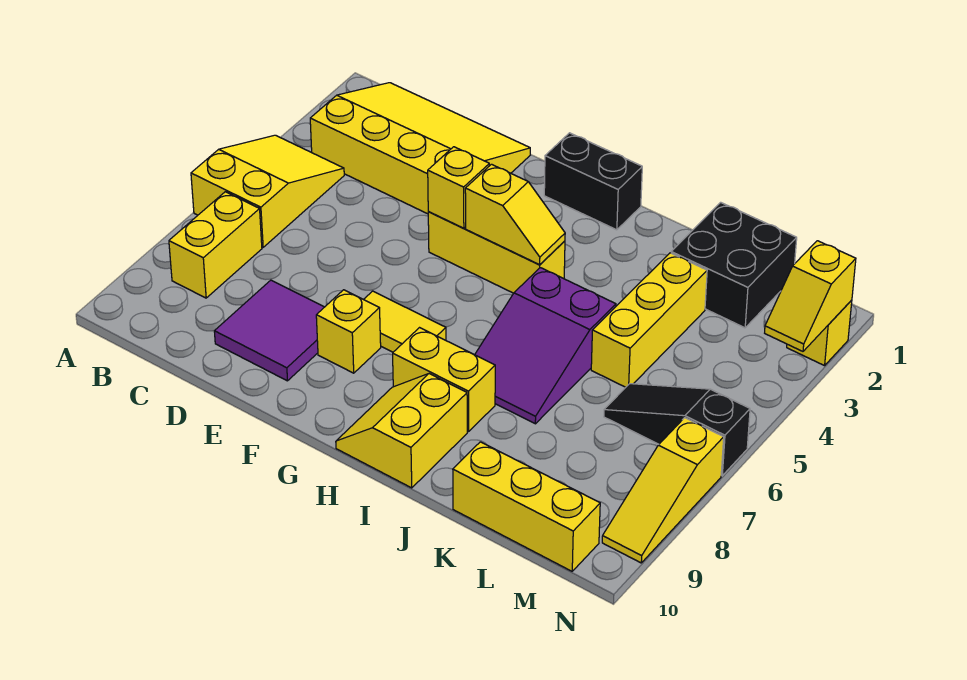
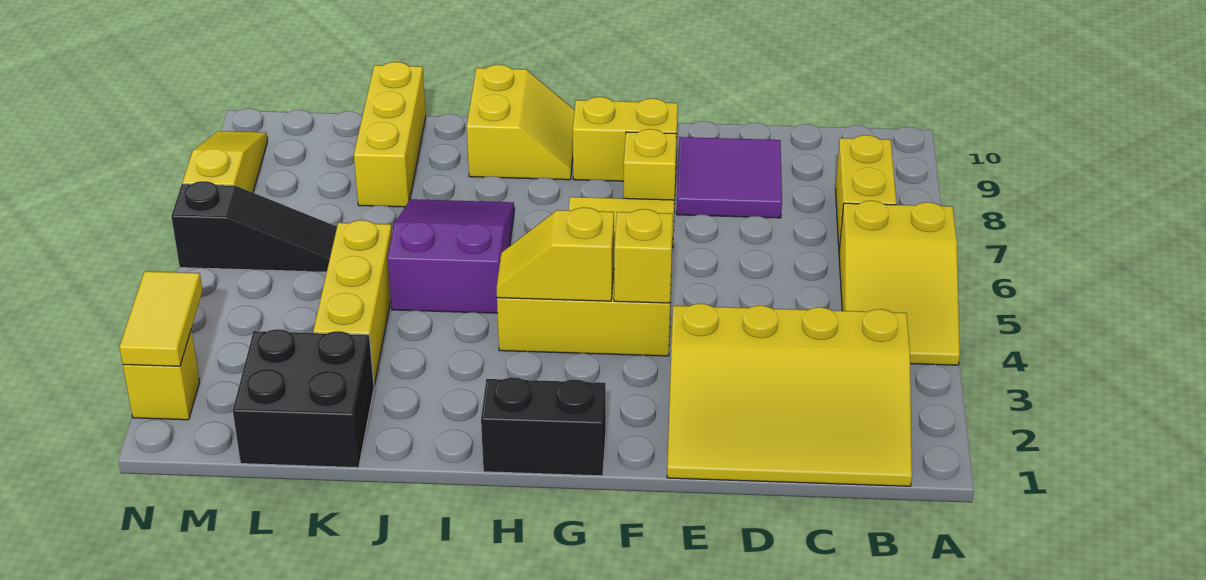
yellow 1x2 brick [393,328,495,432] -> yellow 1x2 brick moved to [573,97,678,181]
yellow 1x3 brick [453,442,600,571] -> yellow 1x3 brick turned to [354,62,426,207]
yellow 1x2 slope [765,241,856,351] -> yellow 1x2 tile [119,271,202,366]

